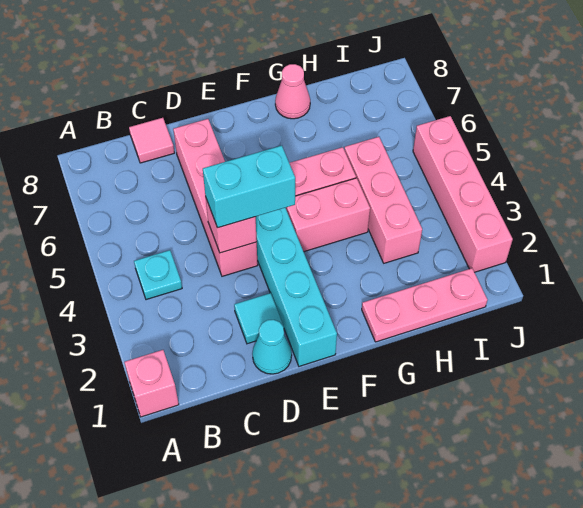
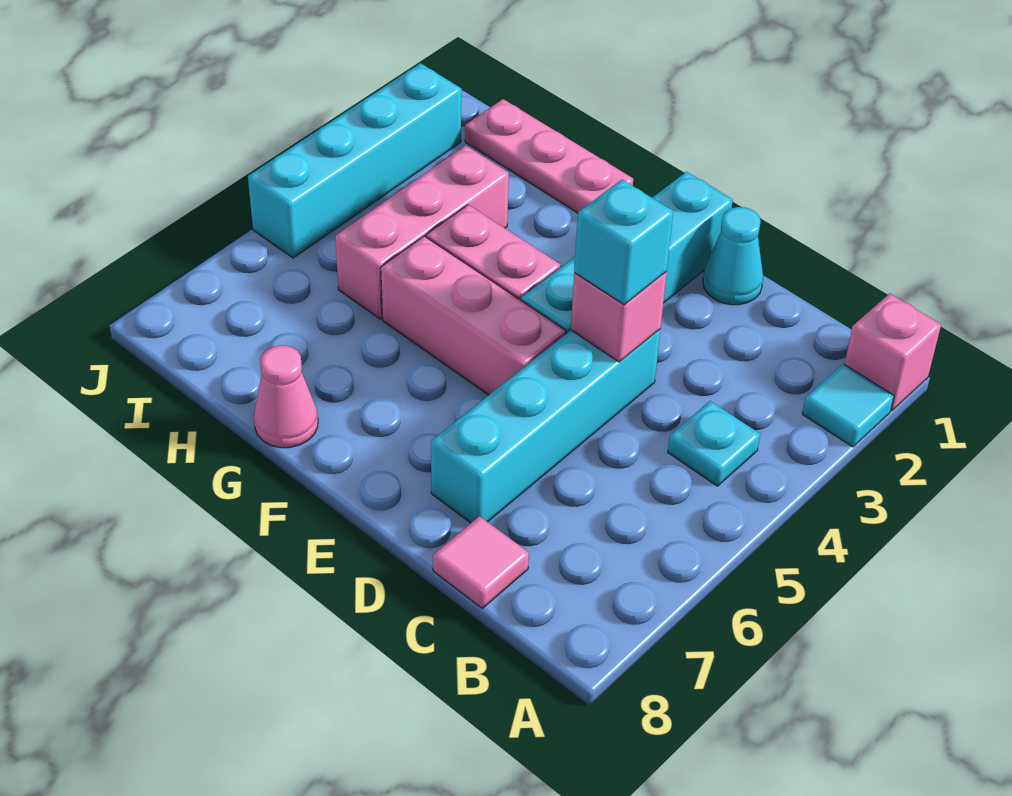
cyan 1x1 tile [234,293,283,344] -> cyan 1x1 tile moved to [802,364,894,447]
pink 1x4 brick [173,119,258,276] -> cyan 1x4 brick [431,329,660,523]
cyan 1x2 brick [203,146,295,228] -> cyan 1x1 brick [574,180,673,305]
pink 1x4 brick [413,116,513,272] -> cyan 1x4 brick [248,63,461,258]

